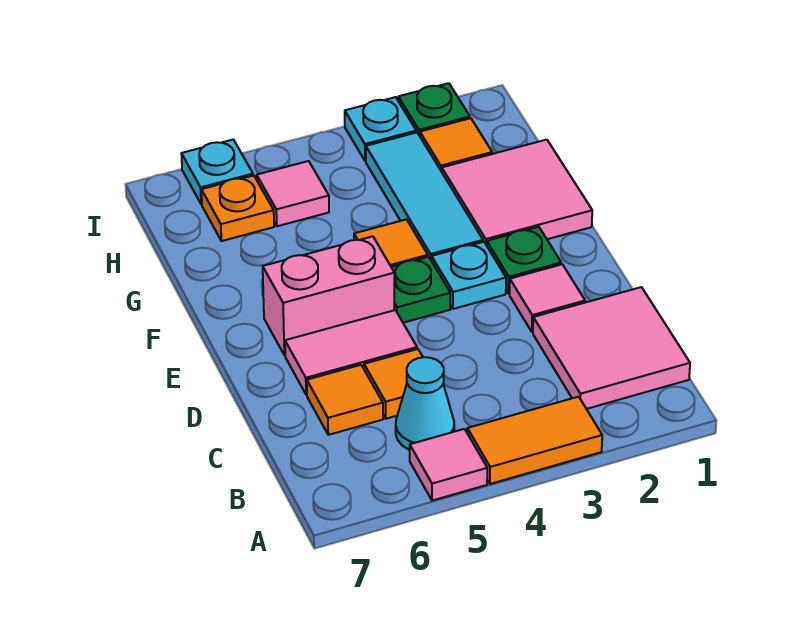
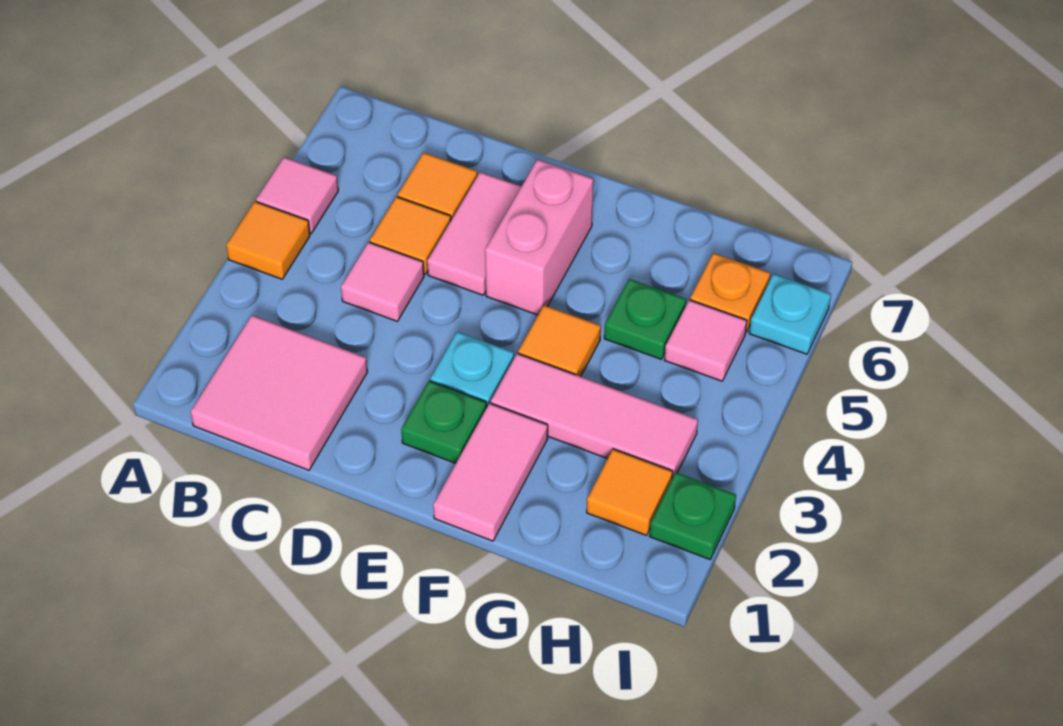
orange 1x2 tile [467,397,602,484] -> orange 1x1 tile [226,202,310,279]
cyan 1x1 cone [396,357,454,450] -> none
pink 1x1 tile [510,264,585,332] -> pink 1x1 tile moved to [341,242,424,321]
green 1x1 plate [391,257,450,323] -> green 1x1 plate moved to [604,279,686,359]
pink 2x2 tile [442,140,592,245] -> pink 1x2 tile [433,403,548,541]
cyan 1x3 tile [366,132,483,261] -> pink 1x3 tile [491,354,698,479]
cyan 1x1 plate [345,97,416,161] -> none

